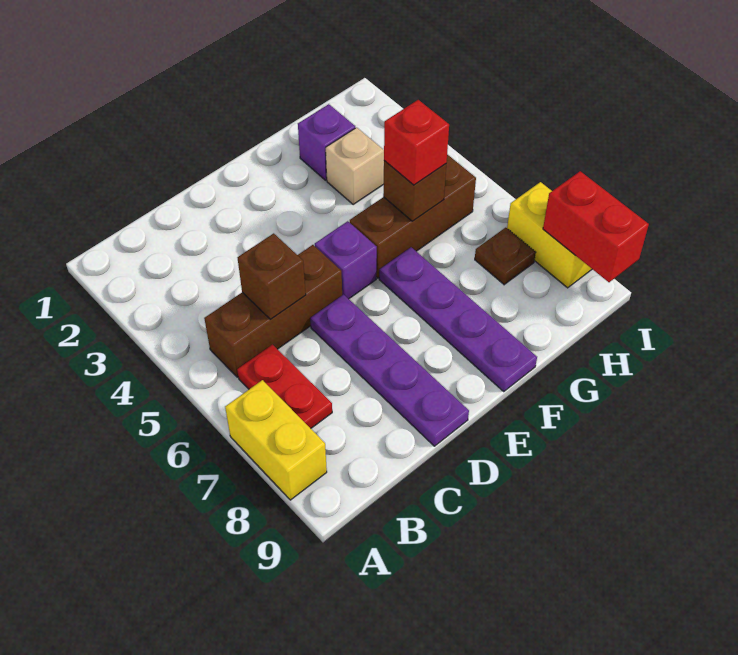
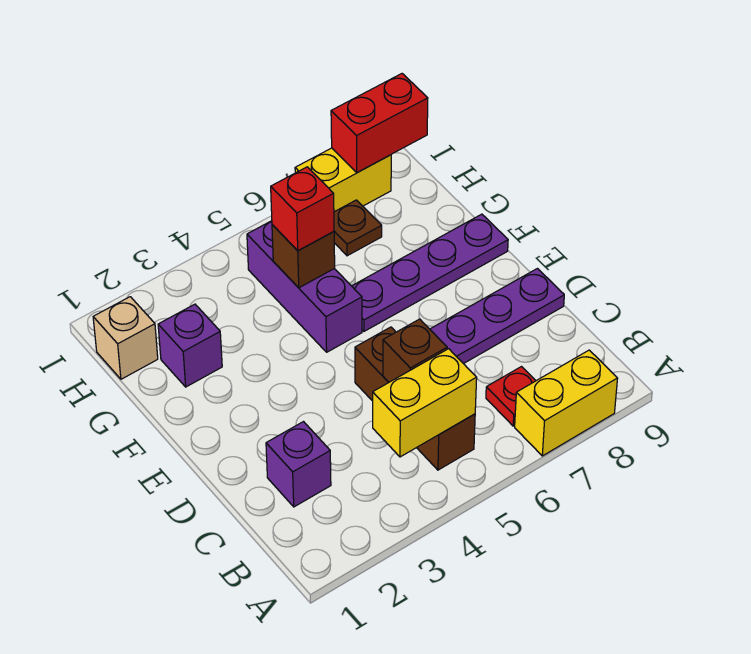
none -> yellow 1x2 brick [373,349,477,457]
red 1x2 plate [237,344,332,428] -> red 1x1 plate [486,367,536,426]
purple 1x1 brick [315,221,377,299] -> purple 1x1 brick moved to [266,422,331,507]
brown 1x3 brick [350,154,476,278] -> purple 1x3 brick [247,221,362,352]
tan 1x1 brick [326,127,384,204] -> tan 1x1 brick moved to [93,297,158,379]

